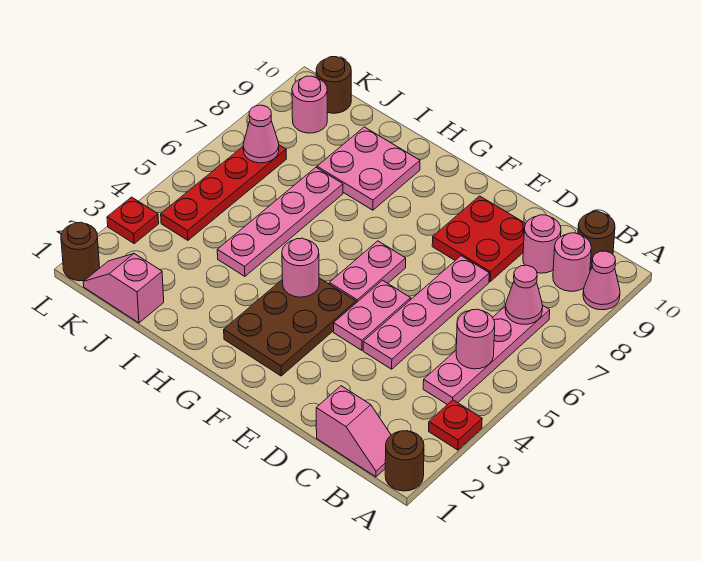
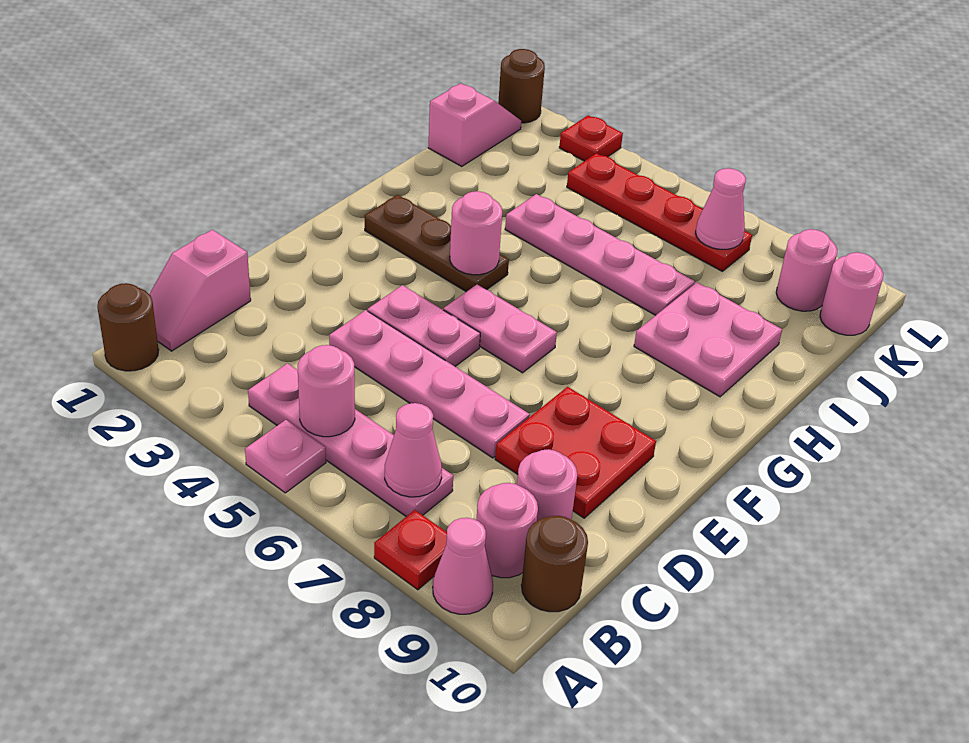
red 1x1 plate [429,400,482,450] -> red 1x1 plate moved to [374,510,447,590]
none -> pink 1x1 plate [245,420,326,493]
brown 2x3 plate [224,278,356,376] -> brown 1x3 plate [365,195,509,292]
brown 1x1 round brick [316,57,351,113] -> pink 1x1 round brick [820,252,883,335]

